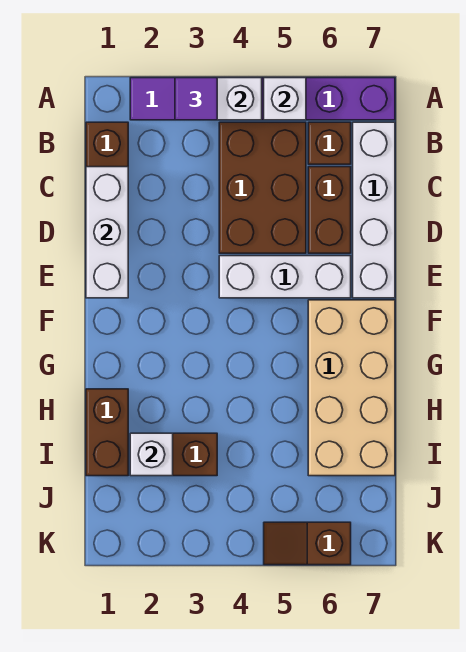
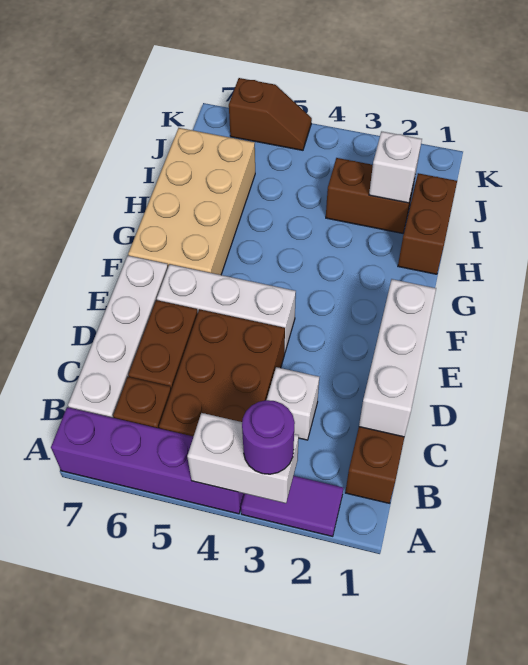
purple 1x1 tile [175,78,217,120] -> purple 1x1 round brick [242,400,295,474]
white 1x1 brick [264,78,306,120] -> white 1x1 brick moved to [267,367,319,440]

